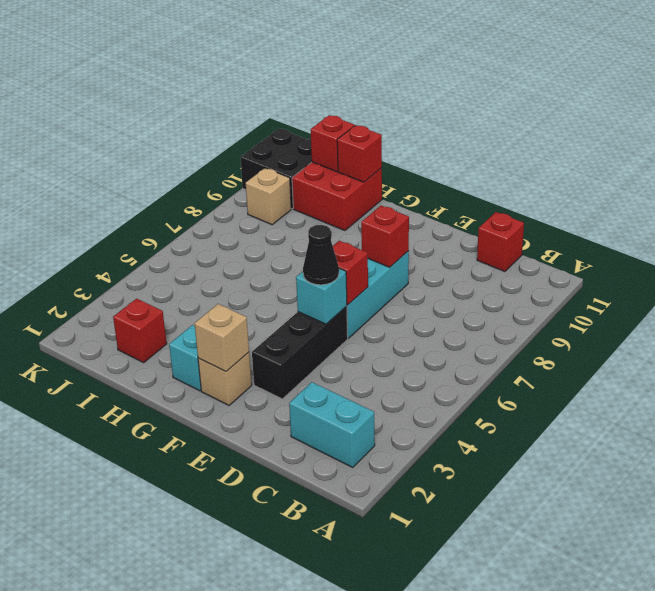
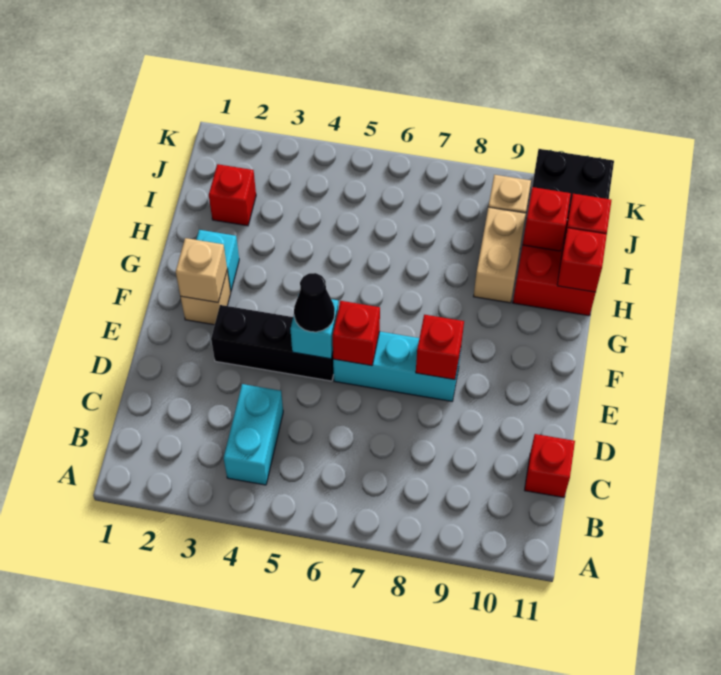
cyan 1x2 brick [289,382,375,468] -> cyan 1x2 brick moved to [224,384,283,485]
none -> tan 1x2 brick [474,207,526,303]
none -> red 1x1 brick [522,187,571,251]

